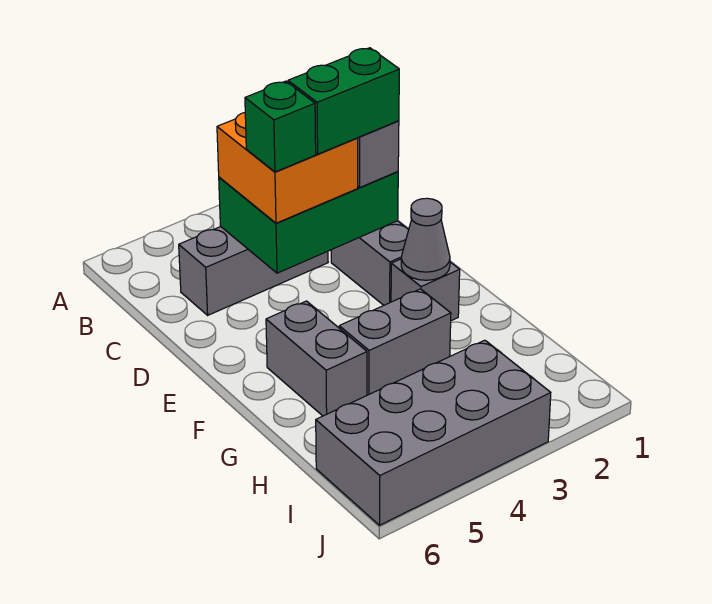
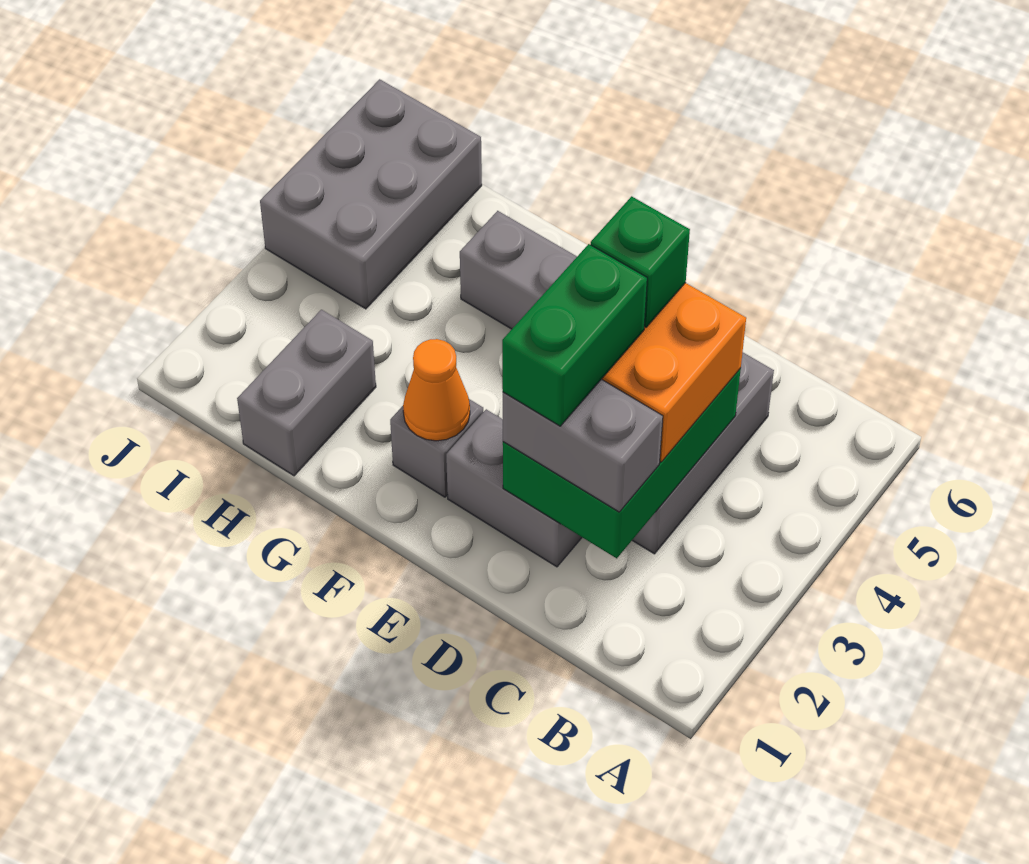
grey 1x1 cone [401,198,450,280] -> orange 1x1 cone [403,339,470,441]
grey 1x2 brick [339,289,451,395] -> grey 1x2 brick moved to [237,310,376,476]
grey 2x4 brick [316,340,551,525] -> grey 2x3 brick [260,79,482,309]

